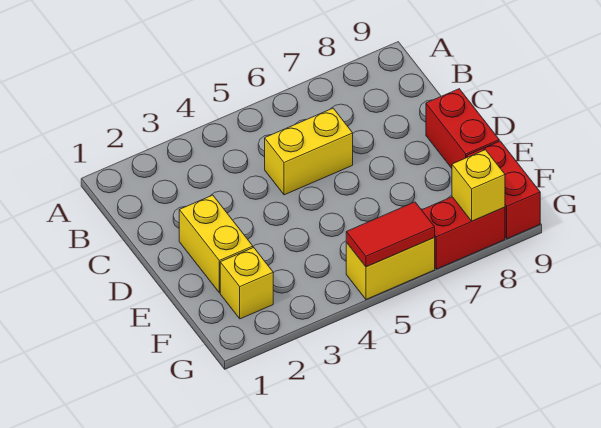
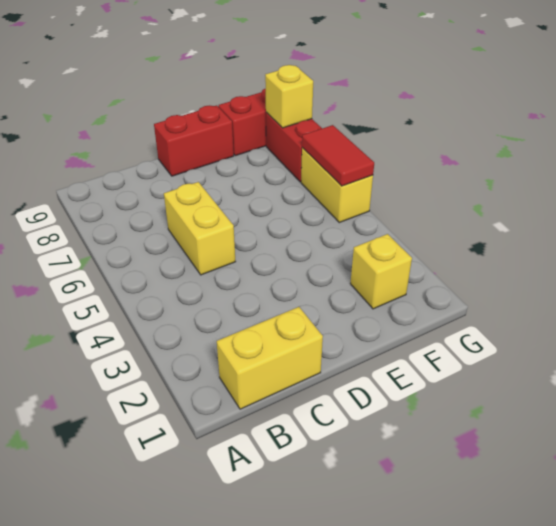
yellow 1x2 brick [179,195,253,293] -> yellow 1x2 brick moved to [217,307,323,409]

